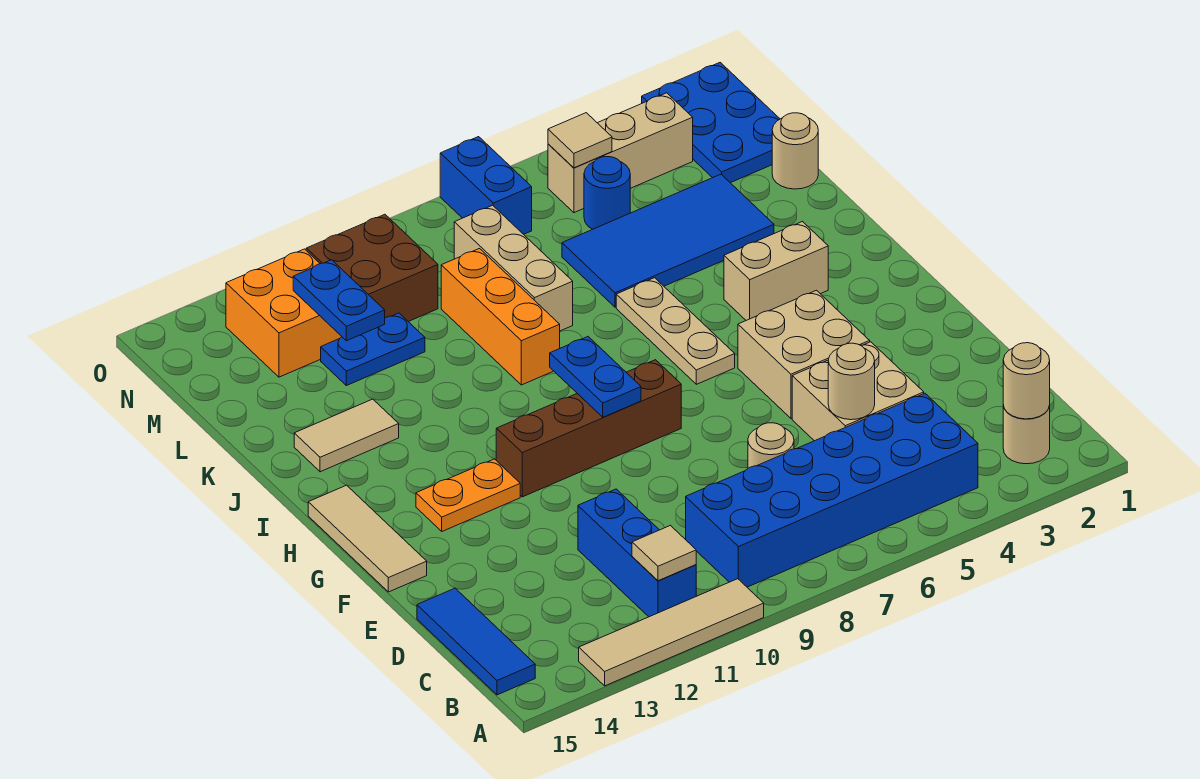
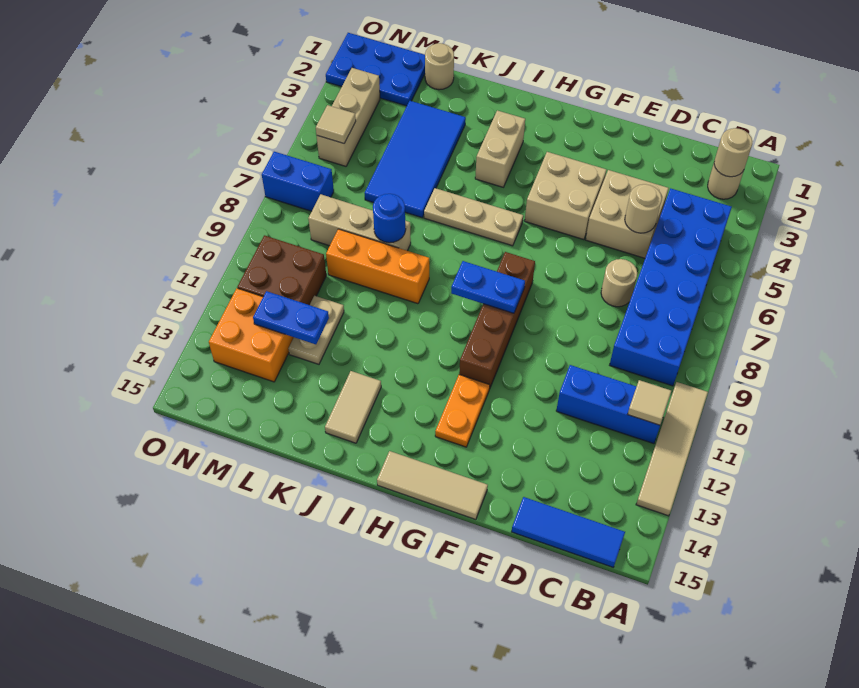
blue 1x2 plate [321,313,425,386] -> tan 1x2 plate [288,296,344,364]
blue 1x1 round brick [584,157,630,229] -> blue 1x1 round brick moved to [373,194,406,243]

